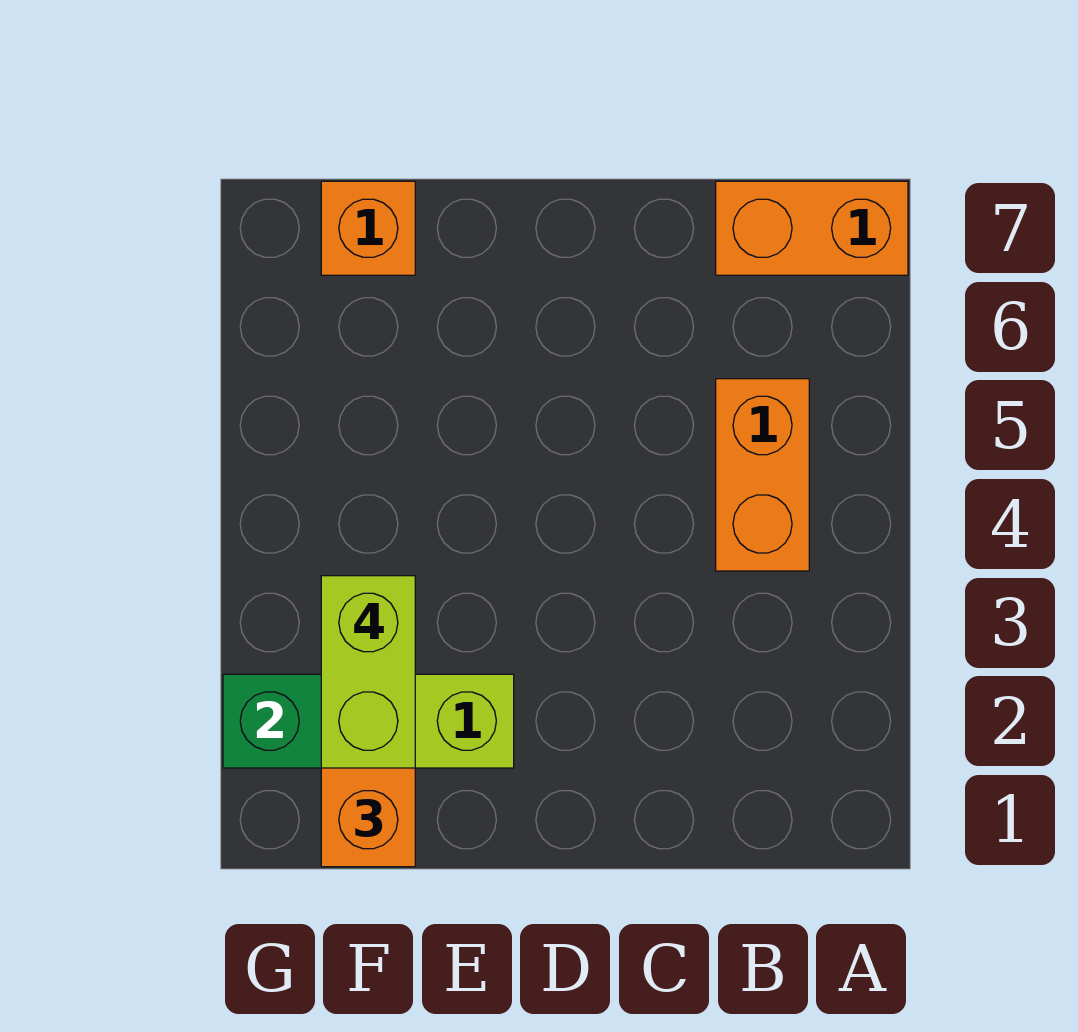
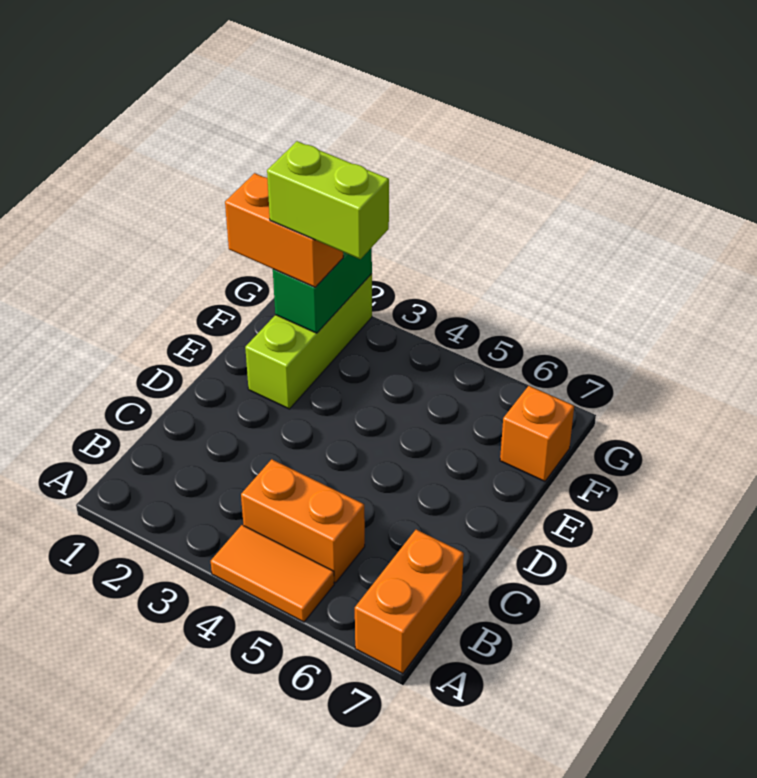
none -> orange 1x2 tile [211,525,334,622]

